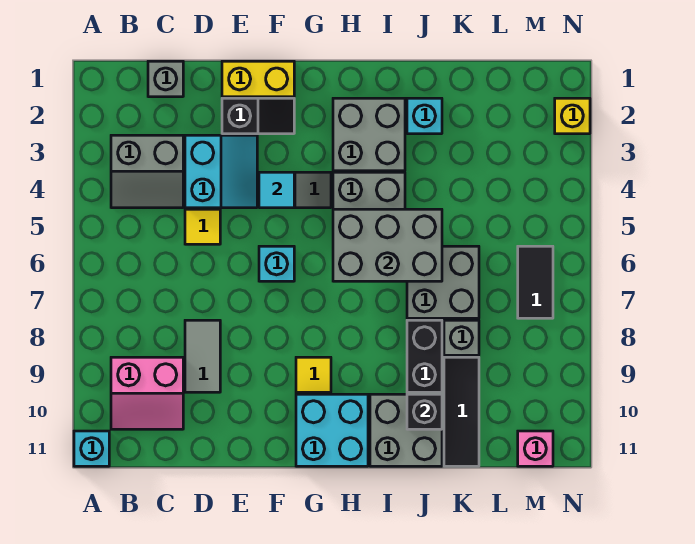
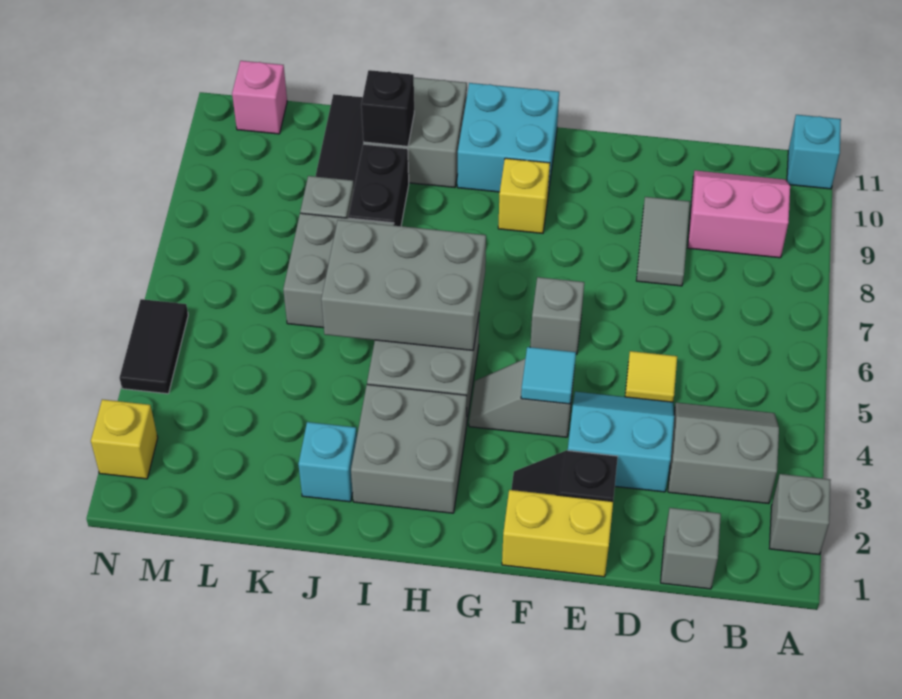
none -> grey 1x1 brick [769,474,831,555]
cyan 2x2 slope [185,135,257,208] -> cyan 2x2 slope turned to [568,392,674,492]
cyan 1x1 brick [259,246,294,281] -> grey 1x1 brick [530,277,584,354]
yellow 1x1 tile [296,357,331,392] -> yellow 1x1 brick [498,158,550,233]
black 1x2 tile [518,246,553,318] -> black 1x2 tile moved to [119,299,188,394]

